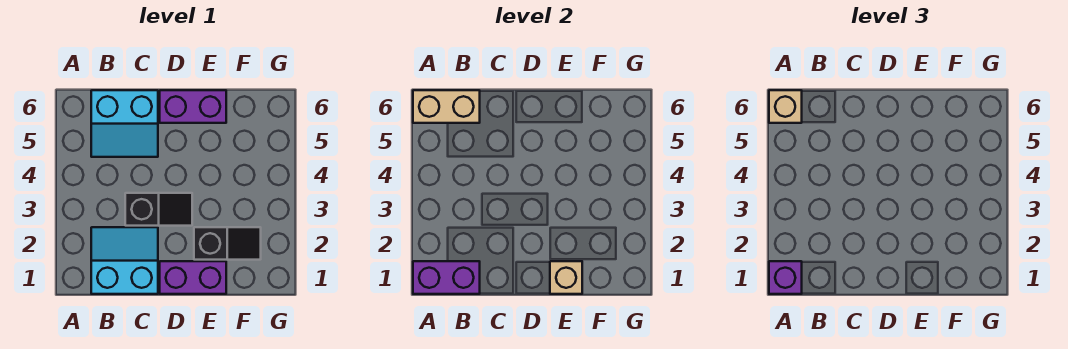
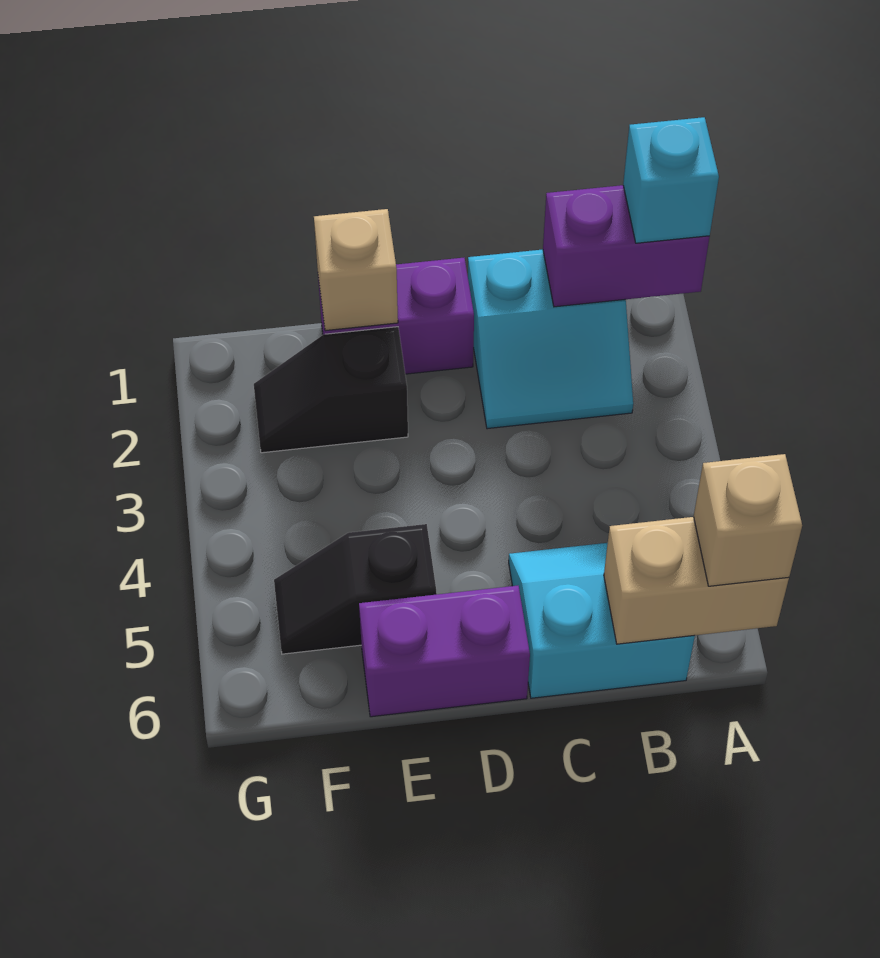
purple 1x1 brick [769,261,802,294] -> cyan 1x1 brick [623,117,719,243]
black 1x2 slope [125,193,192,226] -> black 1x2 slope moved to [274,524,437,654]

